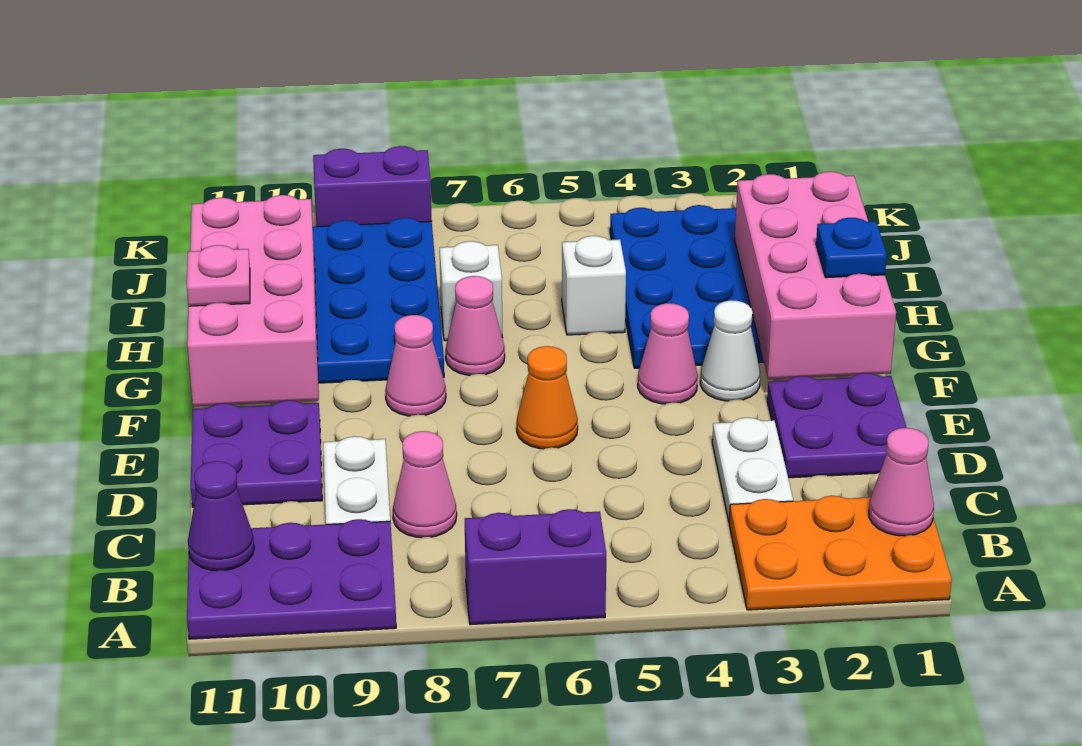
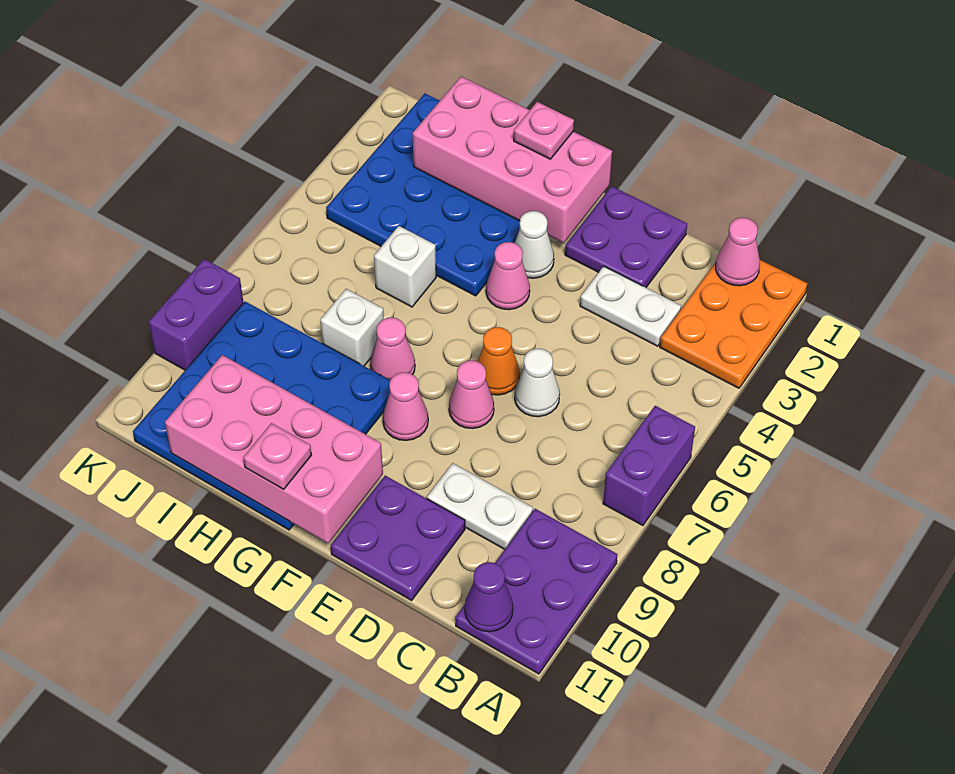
pink 1x1 cone [393,431,457,538] -> pink 1x1 cone moved to [449,360,494,429]
none -> white 1x1 cone [515,349,560,417]
blue 1x1 plate [816,218,887,278] -> pink 1x1 plate [514,102,574,159]

